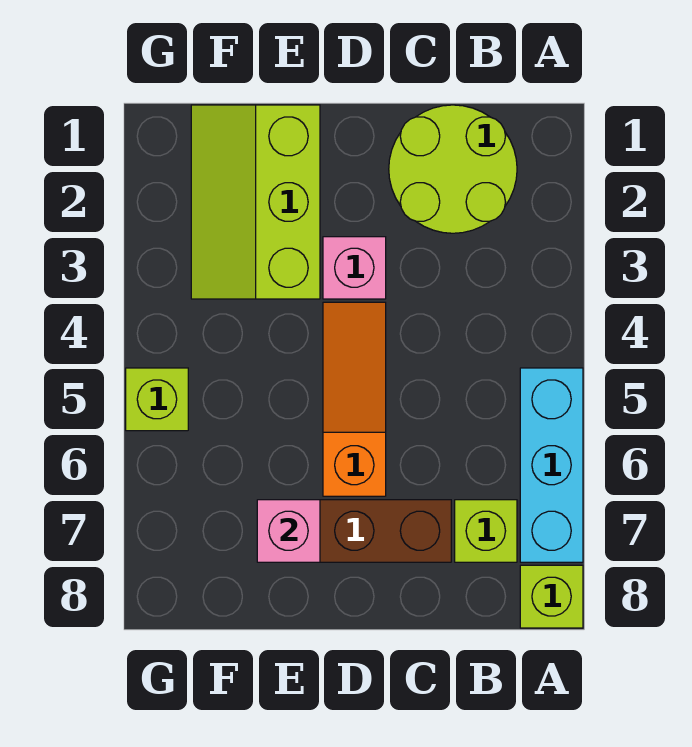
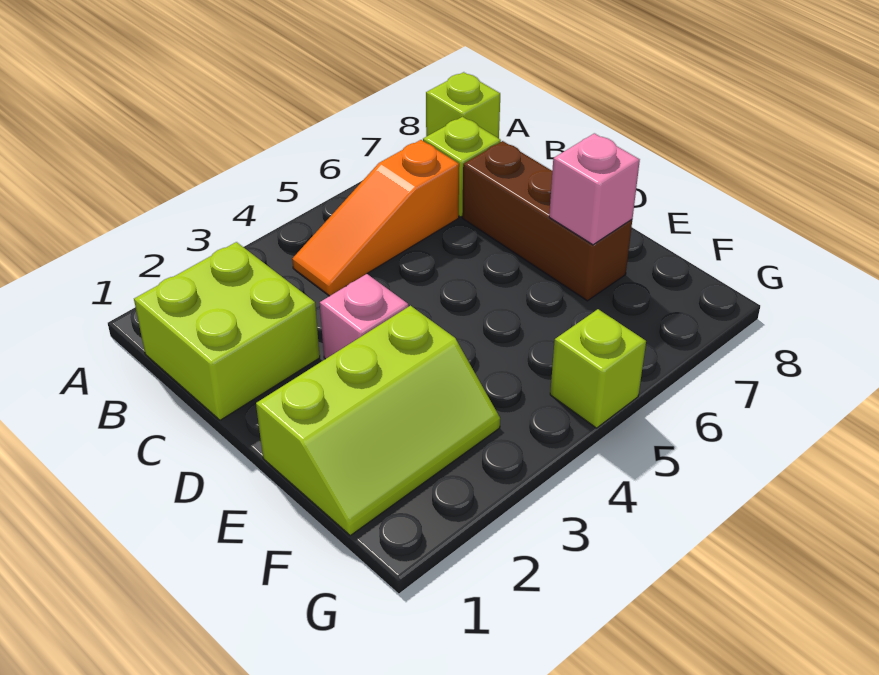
cyan 1x3 brick [520,368,583,562] -> none
lime 2x2 round brick [389,105,517,233] -> lime 2x2 brick [134,242,320,420]
orange 1x3 slope [323,302,386,496] -> orange 1x3 slope moved to [292,140,459,296]

